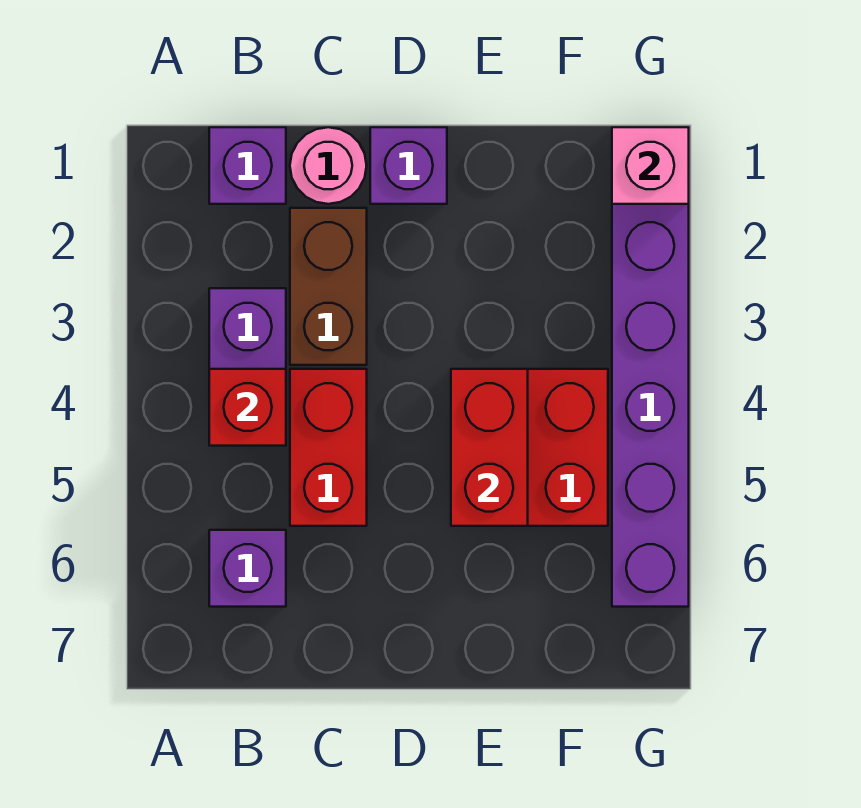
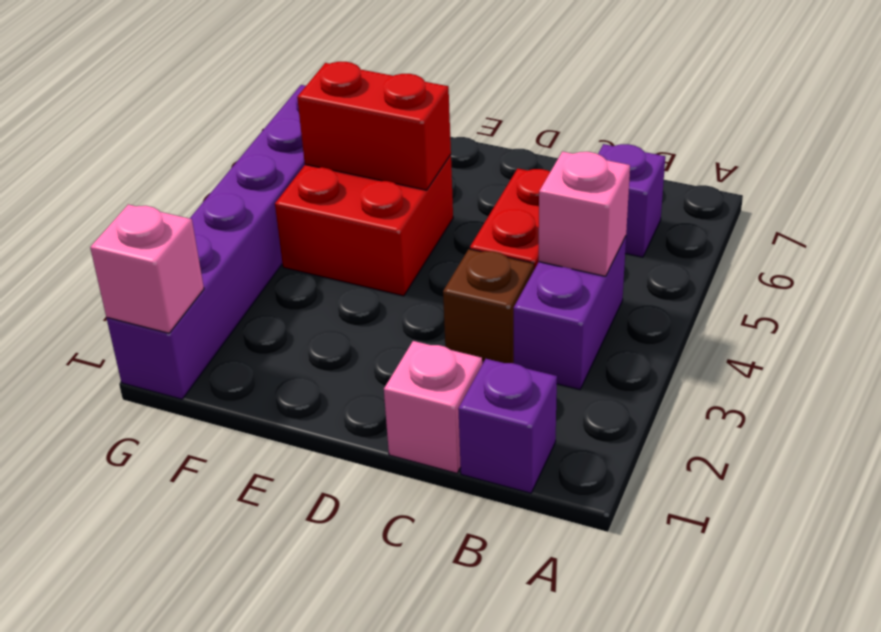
red 1x1 brick [209,369,286,446] -> pink 1x1 brick [538,152,630,276]
pink 1x1 round brick [290,127,367,204] -> pink 1x1 brick [384,341,482,473]
brown 1x2 brick [290,208,367,365] -> brown 1x1 brick [443,249,534,364]
purple 1x1 brick [370,127,447,204] -> none
red 1x2 brick [451,369,528,526] -> red 1x2 brick turned to [297,62,451,190]

